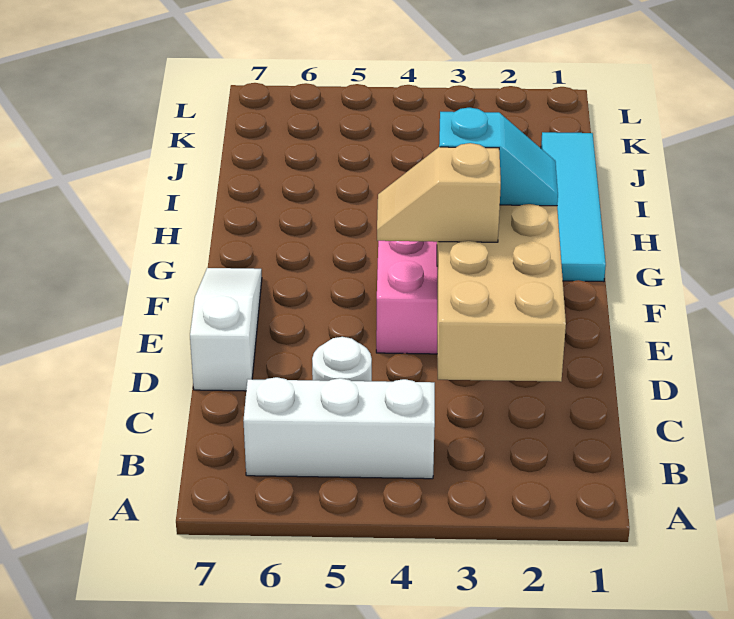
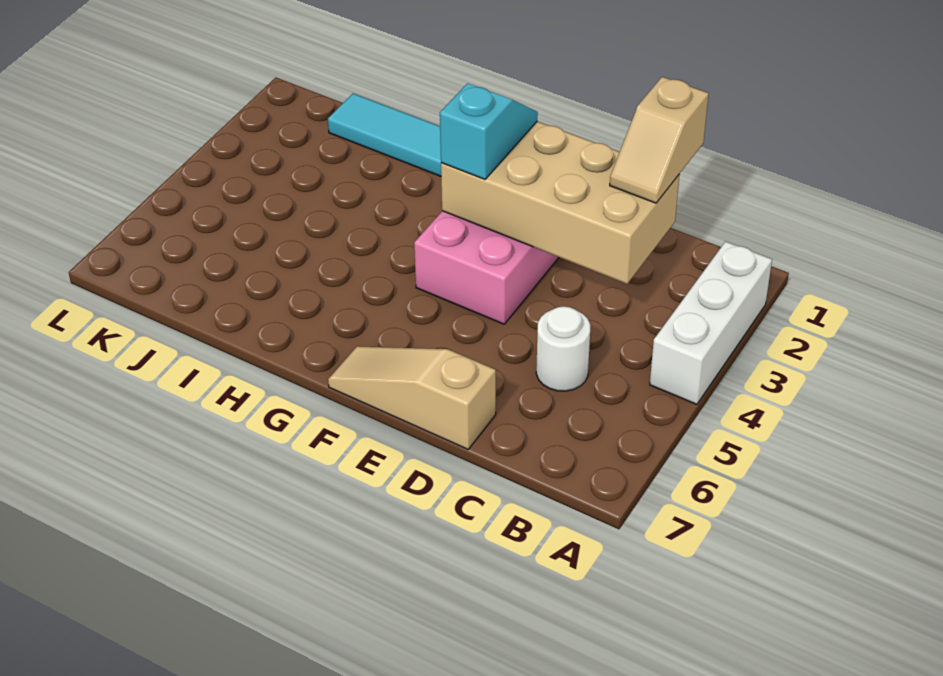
white 1x3 brick [243,377,435,479] -> white 1x3 brick moved to [650,241,772,404]
white 1x3 slope [190,268,262,391] -> tan 1x3 slope [328,346,496,449]
tan 1x2 slope [377,143,501,242] -> tan 1x2 slope moved to [610,77,709,203]

